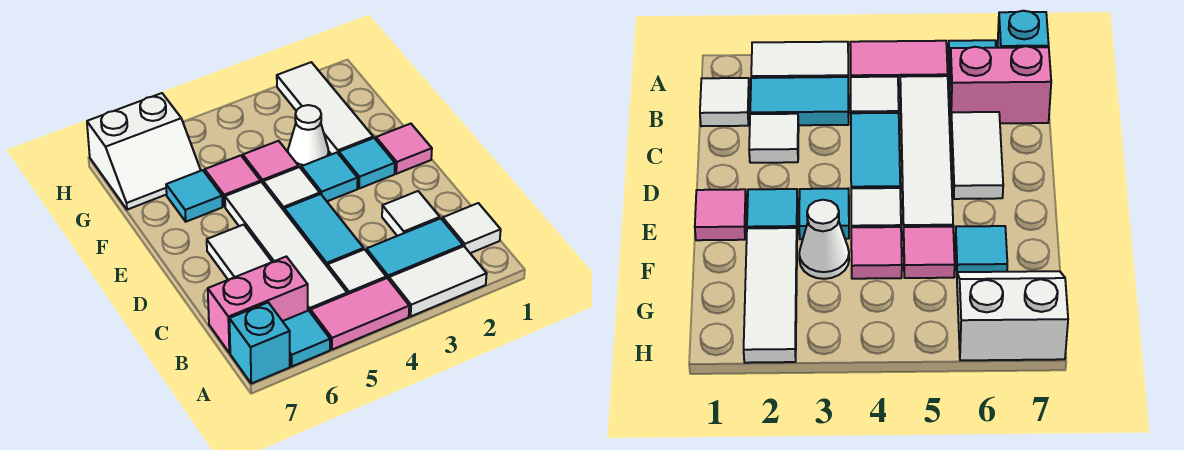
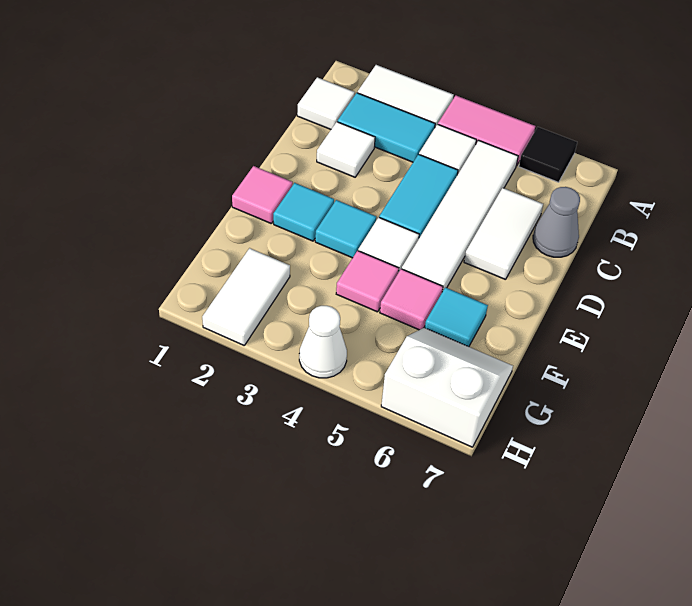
cyan 1x1 tile [283,311,330,366] -> black 1x1 tile [519,127,577,182]
cyan 1x1 brick [229,303,290,383] -> none
pink 1x2 brick [208,256,308,353] -> none
none -> grey 1x1 cone [533,187,580,257]
white 1x3 tile [277,62,373,155] -> white 1x2 tile [202,248,290,345]
white 1x1 cone [288,105,328,168] -> white 1x1 cone moved to [299,306,347,378]

